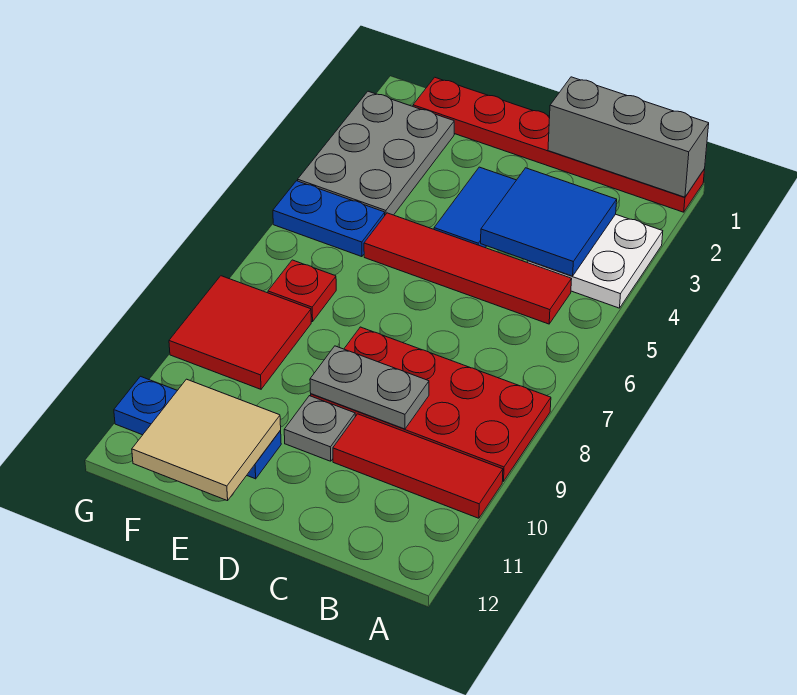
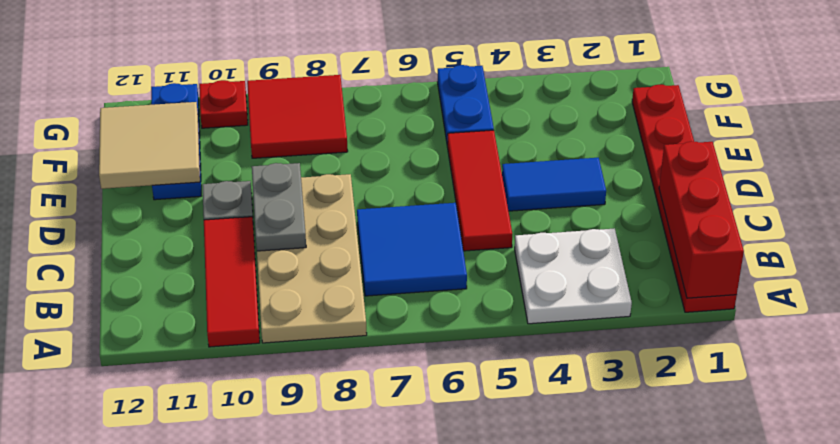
grey 1x3 brick [548,77,709,197] -> red 1x3 brick [659,141,744,298]
red 2x4 plate [311,327,551,481] -> tan 2x4 plate [257,174,367,343]
blue 2x2 tile [481,168,617,276] -> blue 2x2 tile moved to [357,203,467,296]
red 1x4 tile [364,213,572,324] -> red 1x3 tile [447,130,512,251]
grey 2x3 plate [298,91,454,215] -> none
red 1x1 plate [268,260,336,322] -> red 1x1 plate moved to [199,80,248,128]

